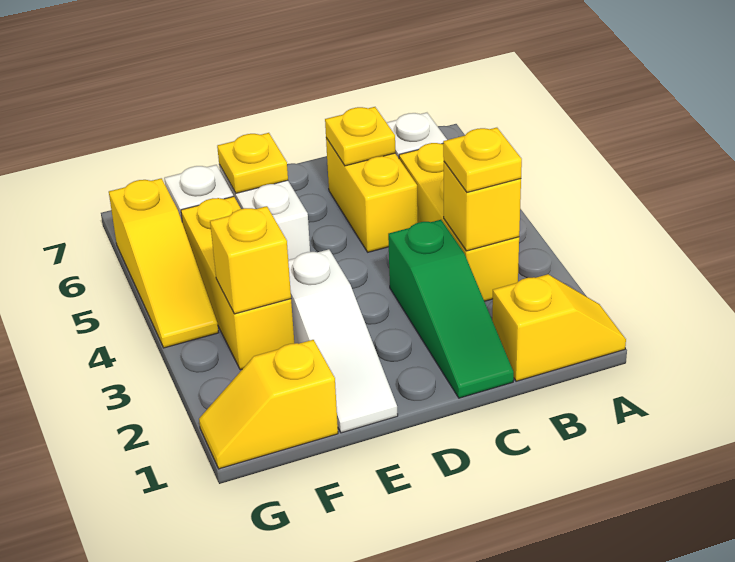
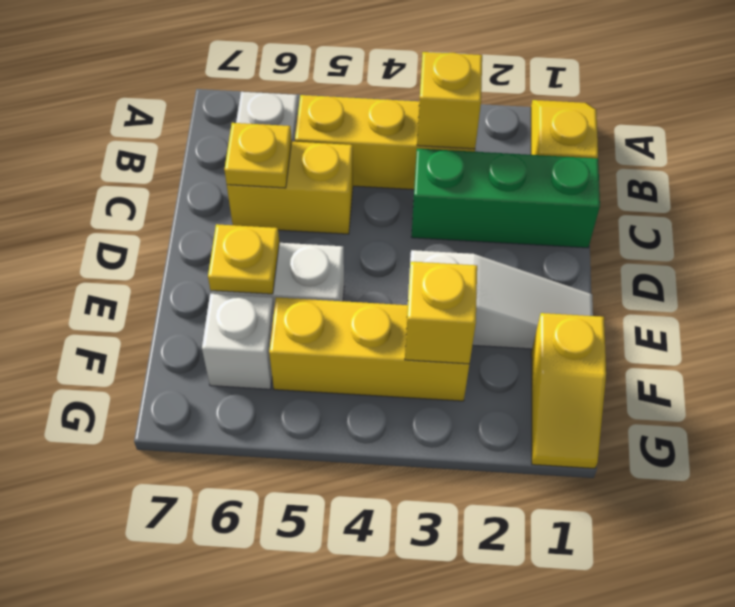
yellow 1x1 plate [443,128,522,192] -> none
green 1x3 slope [388,220,514,398] -> green 1x3 brick [411,149,600,248]
yellow 1x3 slope [109,178,219,348] -> none

